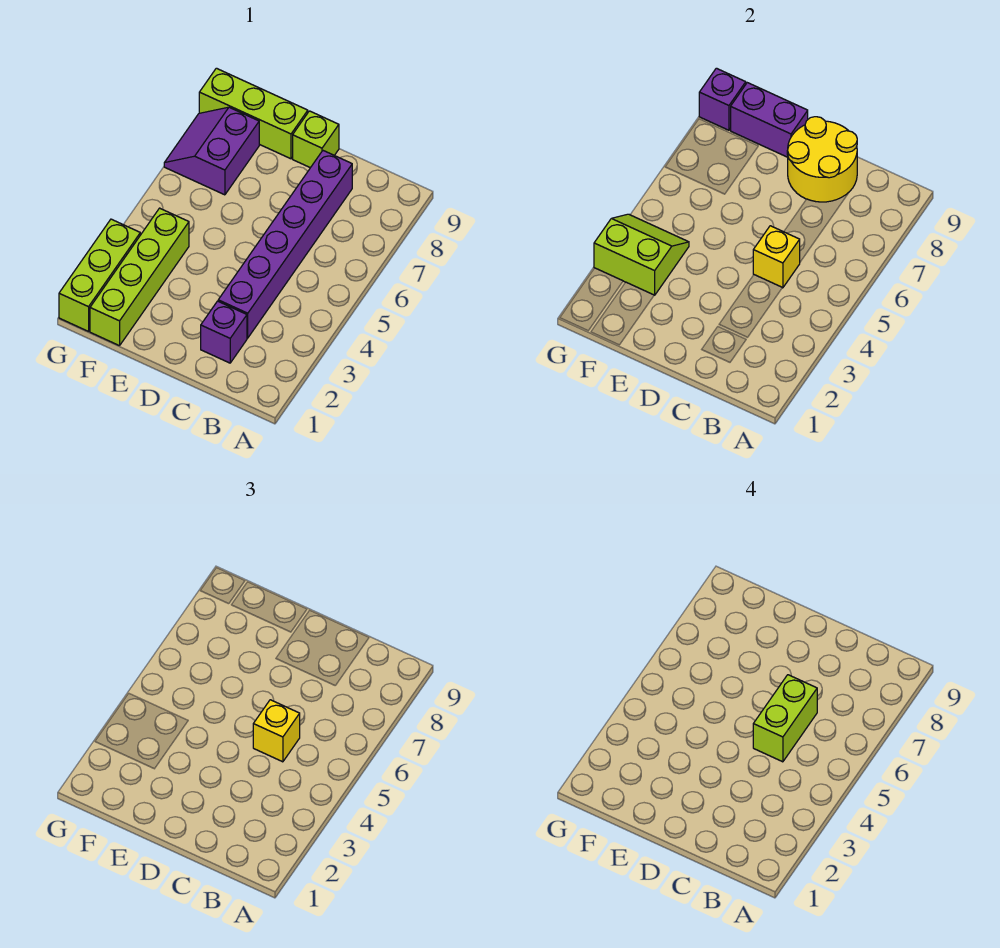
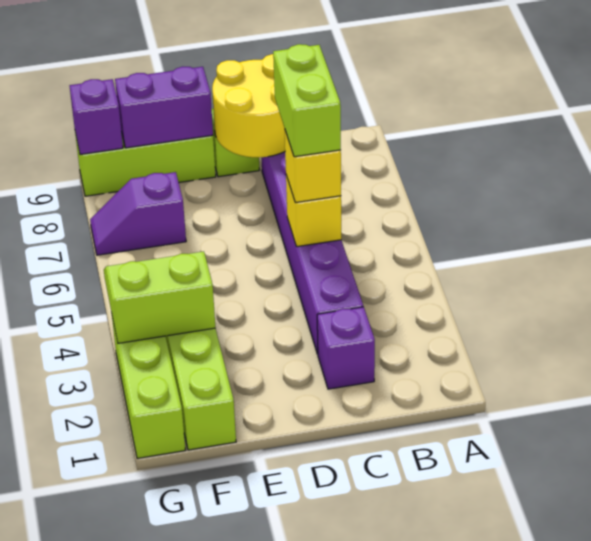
purple 2x2 slope [164,107,259,195] -> purple 1x2 slope [90,172,186,255]

